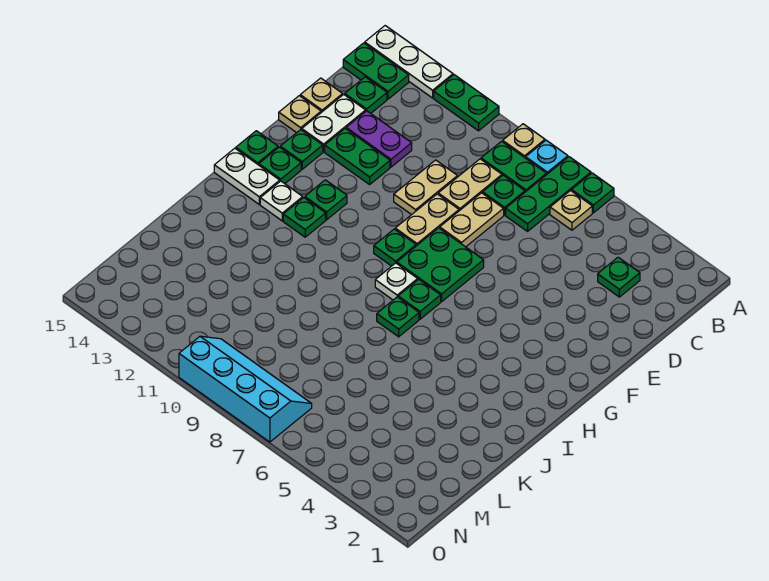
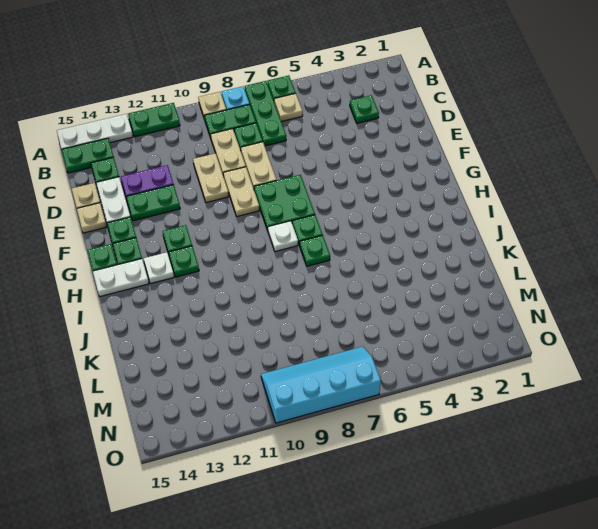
green 1x1 plate [374,229,416,266] -> none

